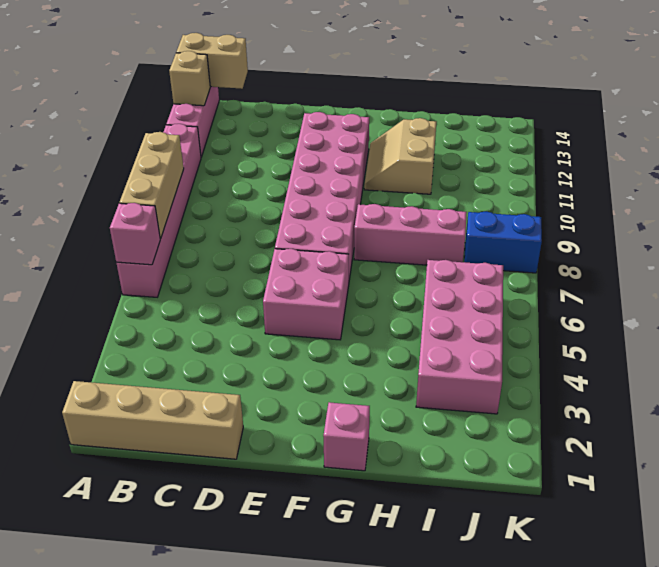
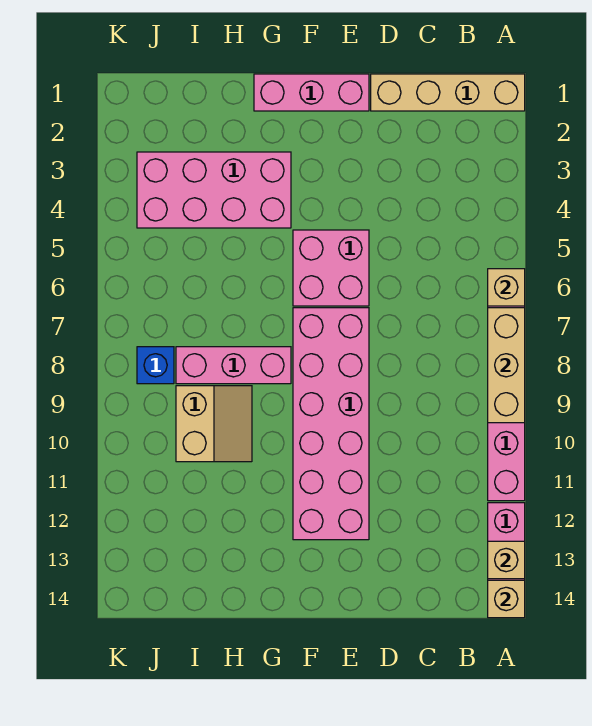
pink 1x1 brick [110,203,160,265] -> tan 1x1 brick [488,269,525,306]
tan 1x2 brick [176,33,248,89] -> tan 1x1 brick [488,580,525,618]
pink 1x1 brick [323,402,370,471] -> pink 1x3 brick [254,74,369,111]
tan 2x2 slope [364,118,436,194] -> tan 2x2 slope moved to [176,386,252,462]
pink 2x4 brick [416,260,503,414] -> pink 2x4 brick turned to [137,152,291,228]
blue 1x2 brick [464,212,542,273] -> blue 1x1 brick [137,347,174,384]

